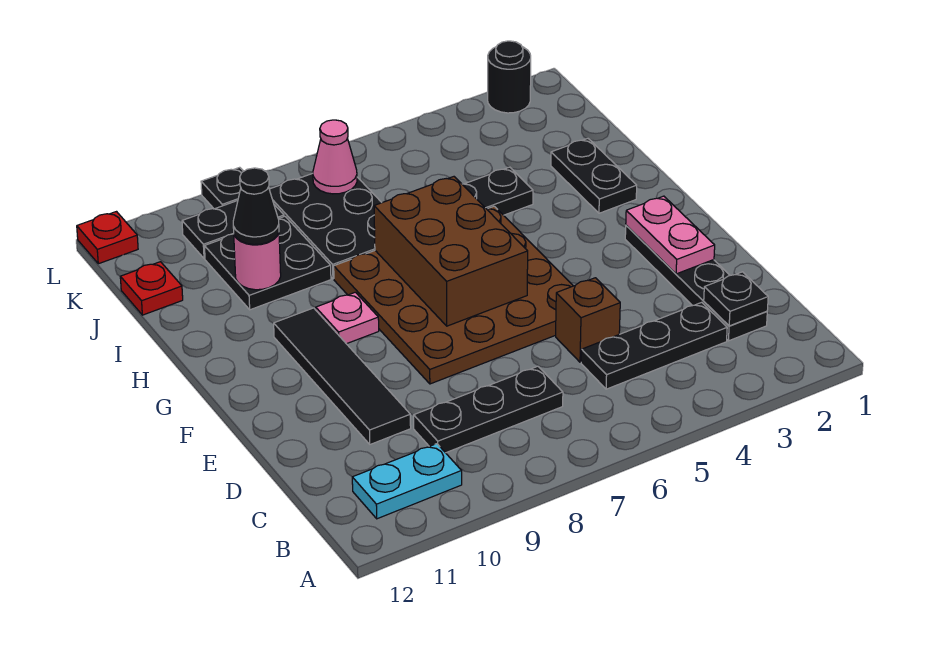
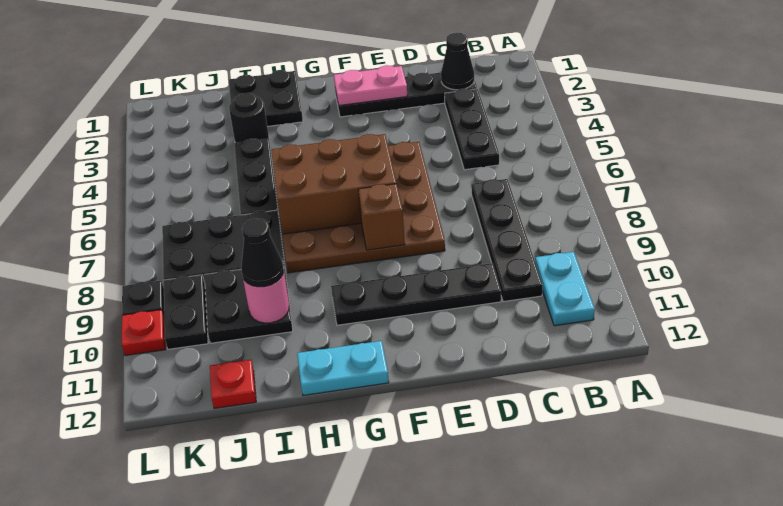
black 1x1 plate [704,272,768,326] -> black 1x1 cone [441,33,474,90]
black 1x3 plate [414,366,563,453] -> black 1x4 plate [471,179,543,302]
brown 1x1 brick [556,278,620,362] -> brown 1x1 brick moved to [358,184,405,250]
black 1x4 tile [274,308,411,444] -> black 1x4 plate [331,263,501,325]
pink 1x1 plate [316,292,379,344] -> none
none -> cyan 1x2 plate [297,341,389,395]
black 1x2 plate [551,139,637,213] -> black 2x2 plate [229,70,303,127]
pink 1x1 cone [313,120,357,194] -> none
black 1x1 round brick [488,41,531,113] -> black 1x1 round brick moved to [229,93,269,143]
red 1x1 plate [77,212,138,264] -> red 1x1 plate moved to [122,310,166,356]

